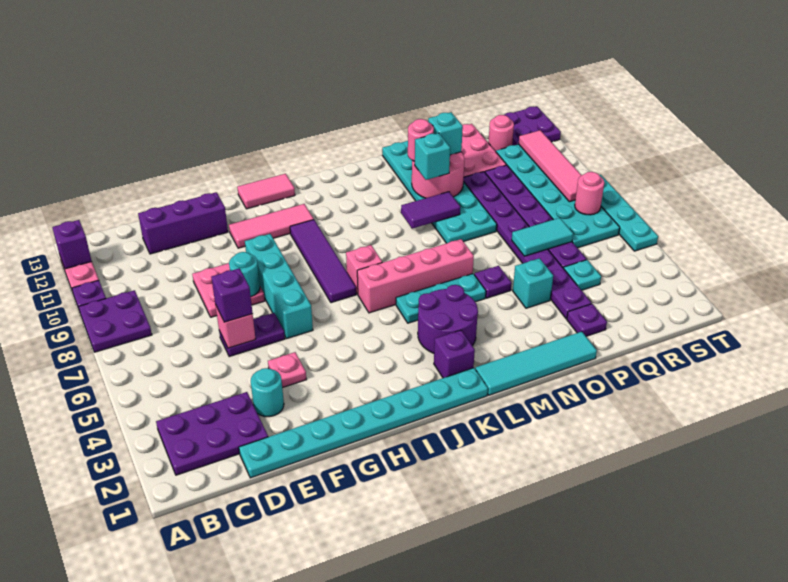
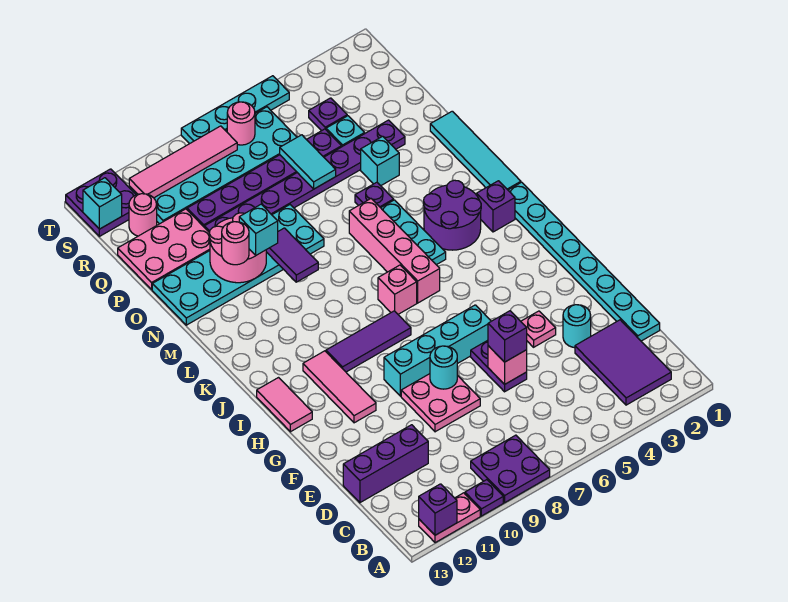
purple 2x3 plate [156,392,268,475] -> purple 2x3 tile [575,320,671,405]
purple 1x3 brick [138,192,228,254] -> purple 1x3 brick turned to [343,425,428,503]
purple 1x4 tile [290,220,356,303] -> purple 1x3 tile [326,311,411,372]
cyan 1x1 brick [428,112,463,155] -> cyan 1x1 brick moved to [83,178,122,229]
purple 1x1 plate [567,304,607,336] -> purple 1x1 plate moved to [309,98,347,131]

